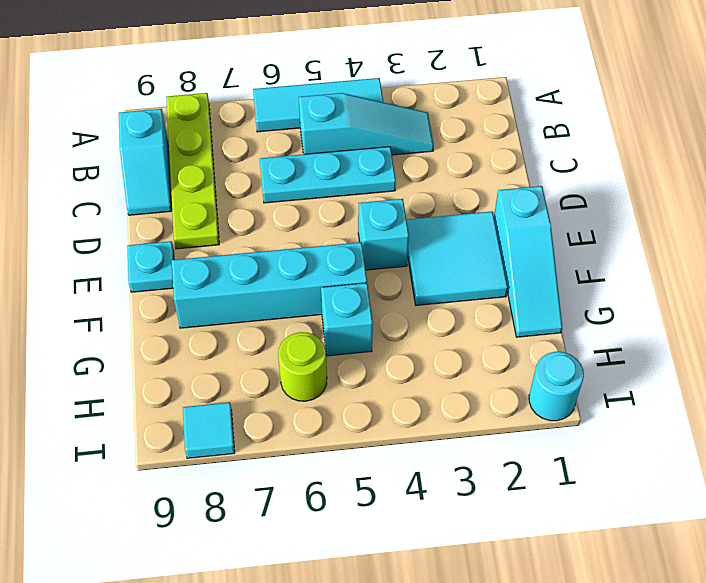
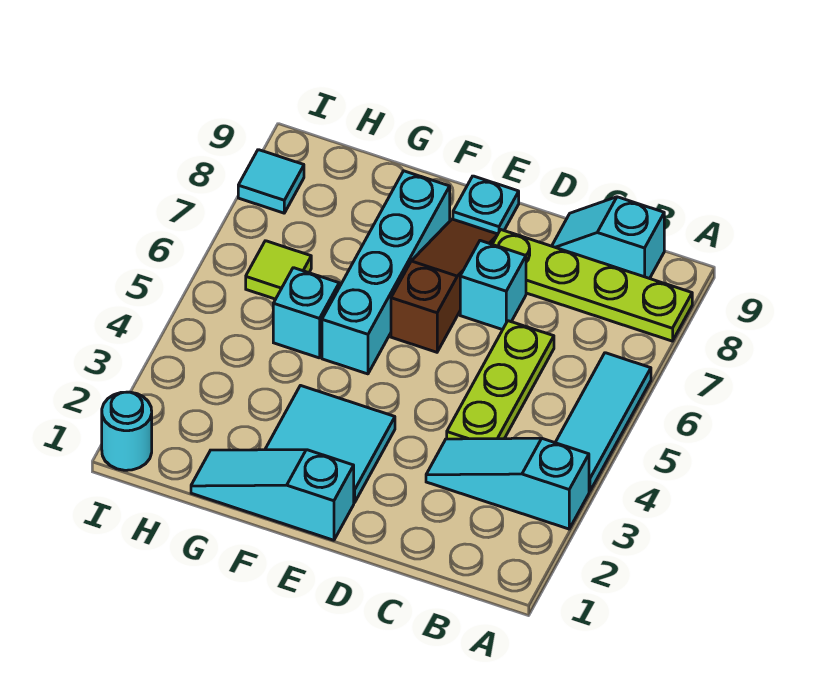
cyan 1x3 slope [299,93,434,155] -> cyan 1x3 slope turned to [426,438,589,529]
cyan 1x3 plate [260,147,396,203] -> lime 1x3 plate [447,321,554,439]
cyan 1x1 brick [358,199,409,270] -> cyan 1x1 brick moved to [460,241,526,330]
none -> brown 1x3 slope [391,219,498,352]
lime 1x1 round brick [278,332,327,401] -> lime 1x1 tile [246,241,311,299]

